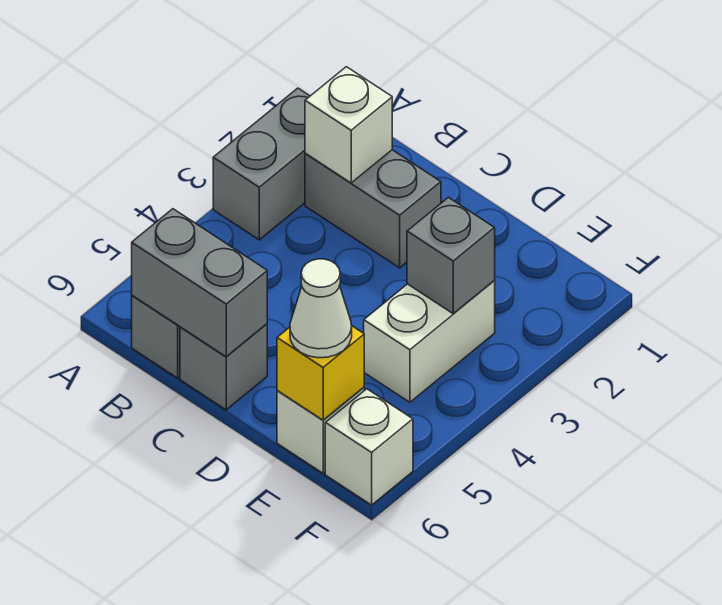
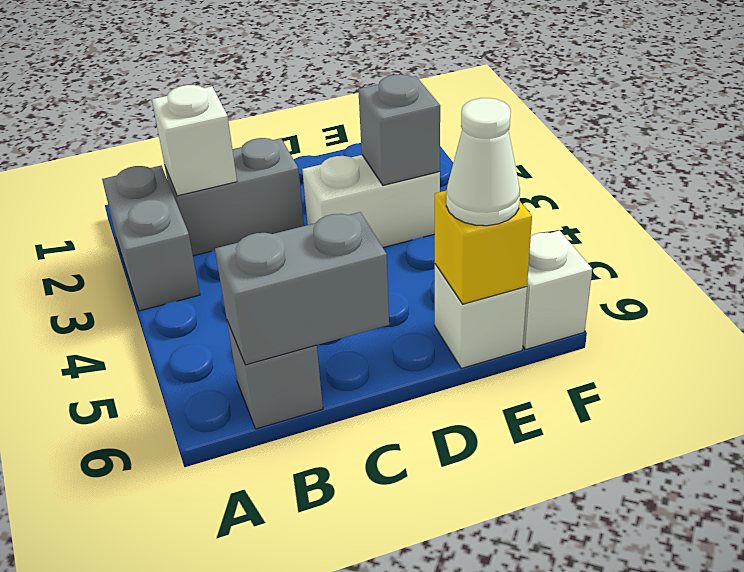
grey 1x1 brick [180,324,267,410] -> none
white 1x2 brick [364,281,495,402] -> white 1x2 brick turned to [302,155,440,247]

